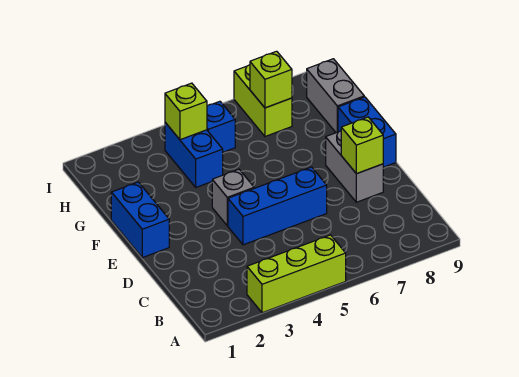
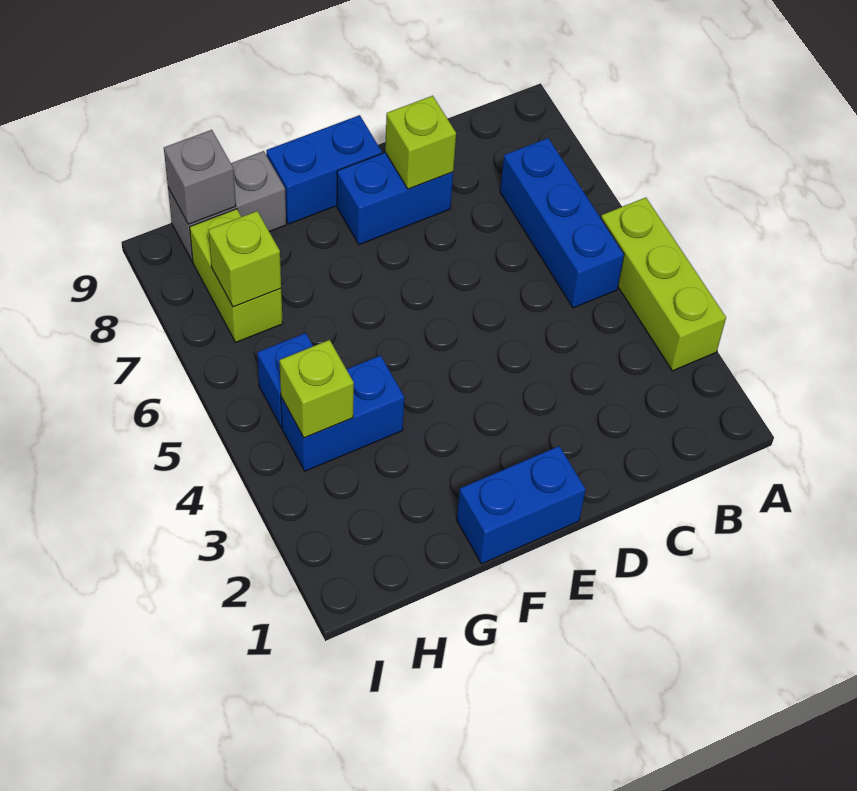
blue 1x3 brick [228,167,327,245] -> blue 1x3 brick moved to [500,138,624,308]
grey 1x2 brick [326,131,383,202] -> blue 1x2 brick [337,153,453,245]
grey 1x1 brick [212,169,254,226] -> grey 1x1 brick moved to [164,130,236,224]
lime 1x2 brick [234,65,292,136] -> lime 1x2 brick turned to [190,209,283,342]

